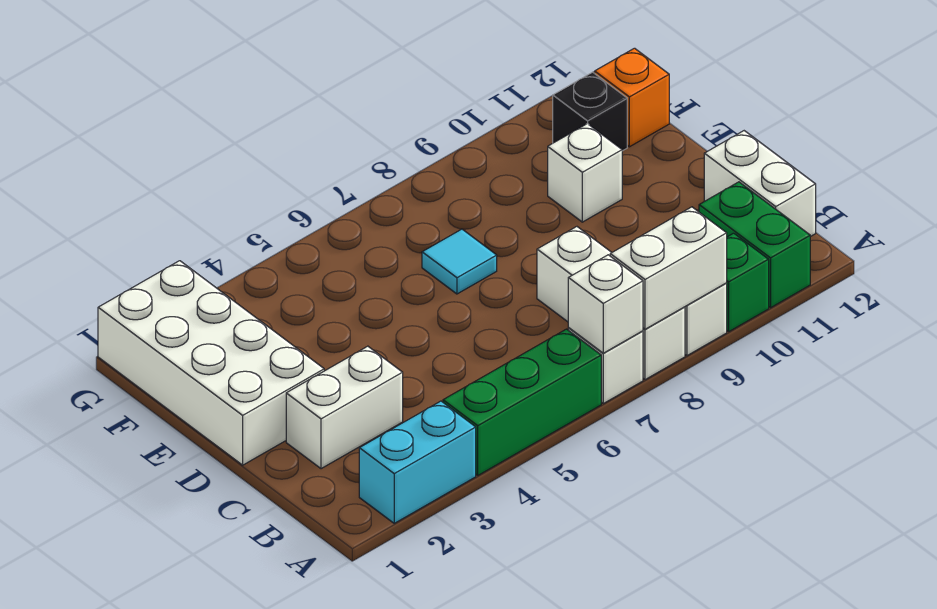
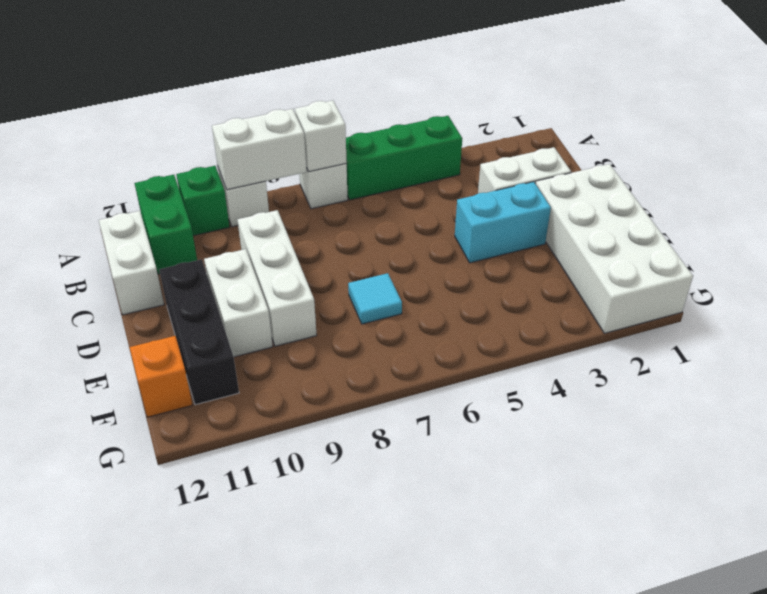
cyan 1x2 brick [359,401,476,523] -> cyan 1x2 brick moved to [455,182,551,263]
white 1x3 brick [537,227,685,380] -> white 1x3 brick moved to [237,210,317,346]
white 1x1 brick [548,124,622,222] -> white 1x2 brick [204,249,273,357]
black 1x1 brick [553,72,627,151] -> black 1x3 brick [159,259,239,405]

